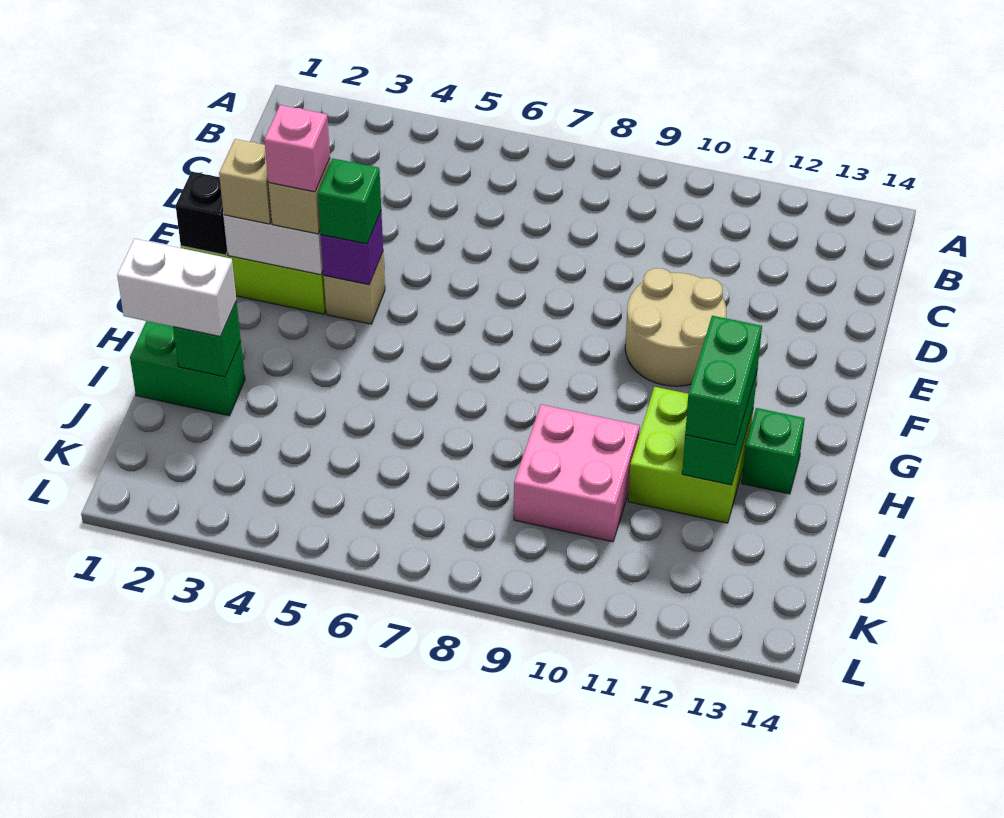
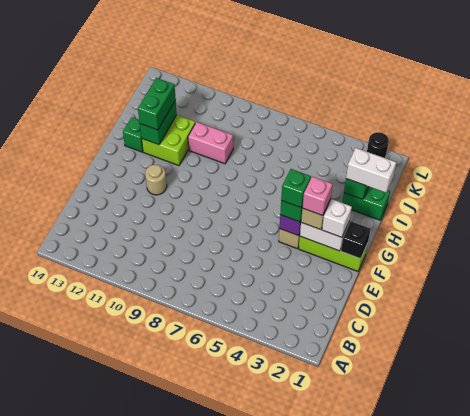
tan 2x2 round brick [625,268,726,386] -> tan 1x1 round brick [145,165,167,195]
tan 1x1 brick [219,139,272,224] -> white 1x1 brick [322,199,352,237]
none -> green 1x1 brick [281,169,311,208]
pink 2x2 brick [514,404,640,542] -> pink 1x2 brick [188,122,233,164]
none -> black 1x1 round brick [367,132,389,158]

